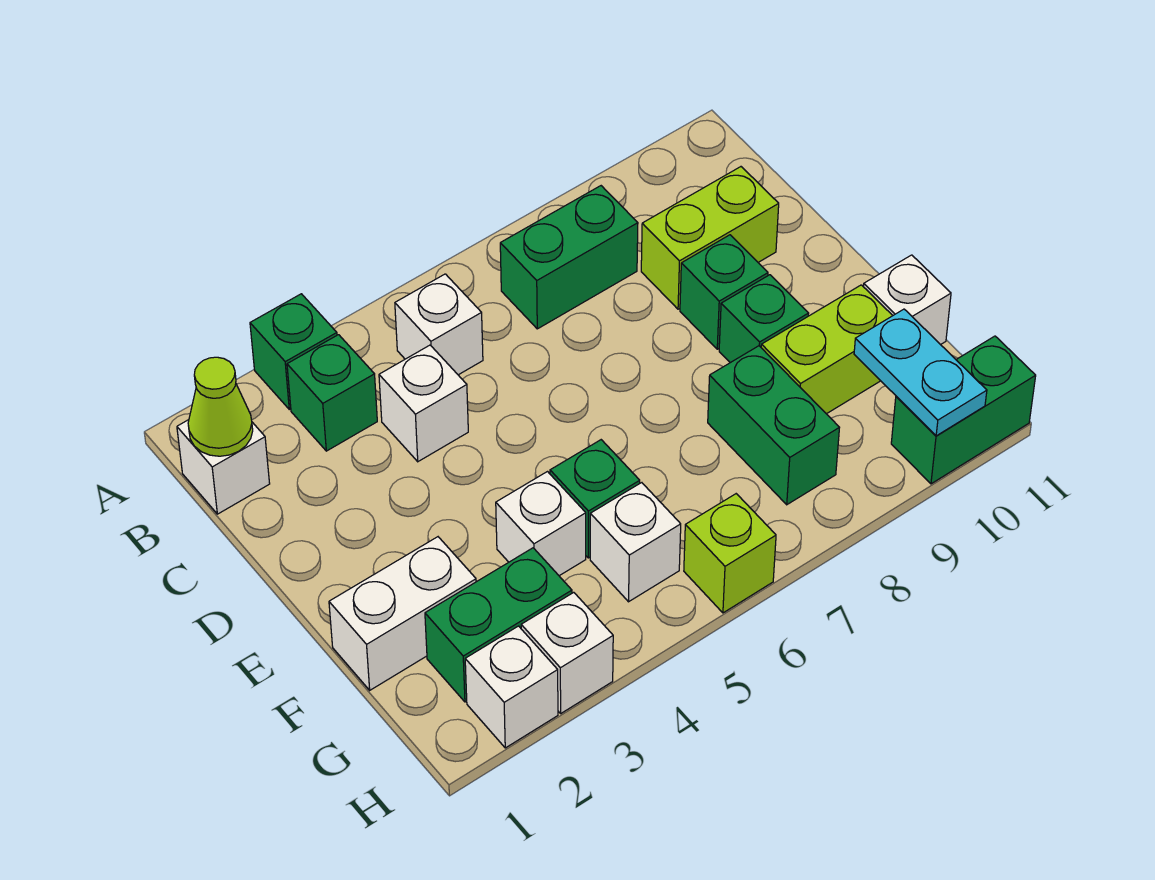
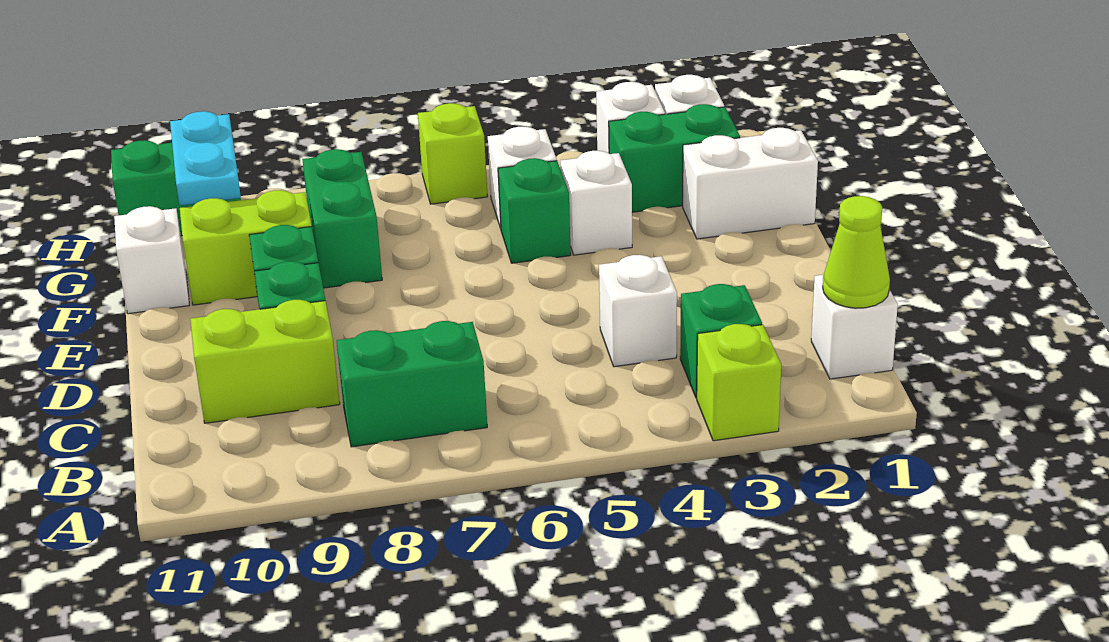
green 1x1 brick [250,294,337,409] -> lime 1x1 brick [697,324,781,441]
white 1x1 brick [395,274,483,375] -> none

